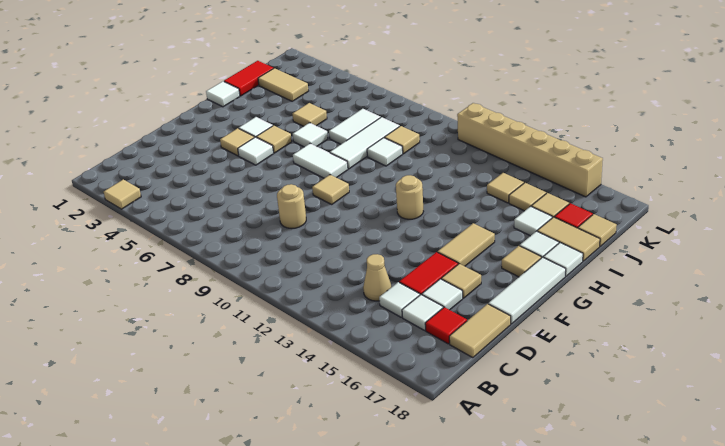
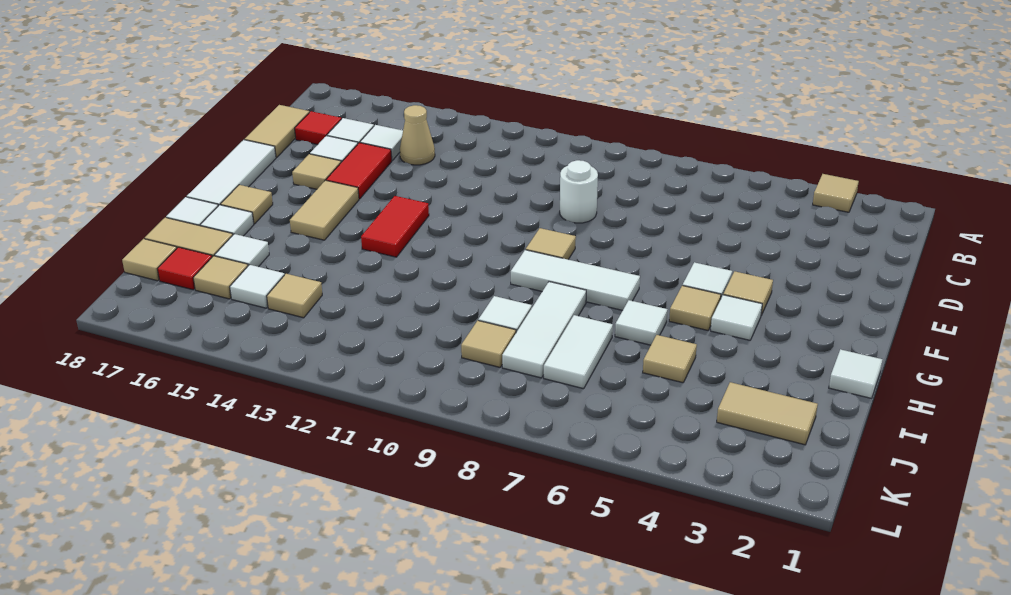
tan 1x1 round brick [277,184,306,229] -> white 1x1 round brick [560,160,598,223]
white 1x2 tile [293,143,348,178] -> white 1x3 tile [511,250,640,310]
tan 1x1 round brick [396,175,423,219] -> none
red 1x2 tile [224,61,274,96] -> red 1x2 tile moved to [361,196,429,257]
tan 1x1 tile [509,183,546,211] -> white 1x1 tile [230,265,284,308]
tan 1x6 brick [457,103,603,197] -> none

